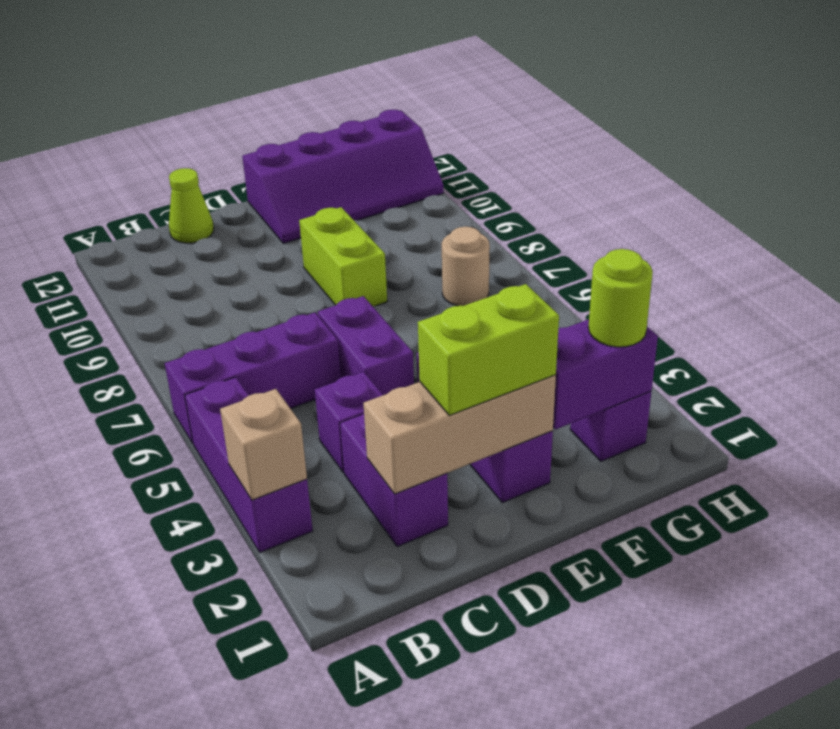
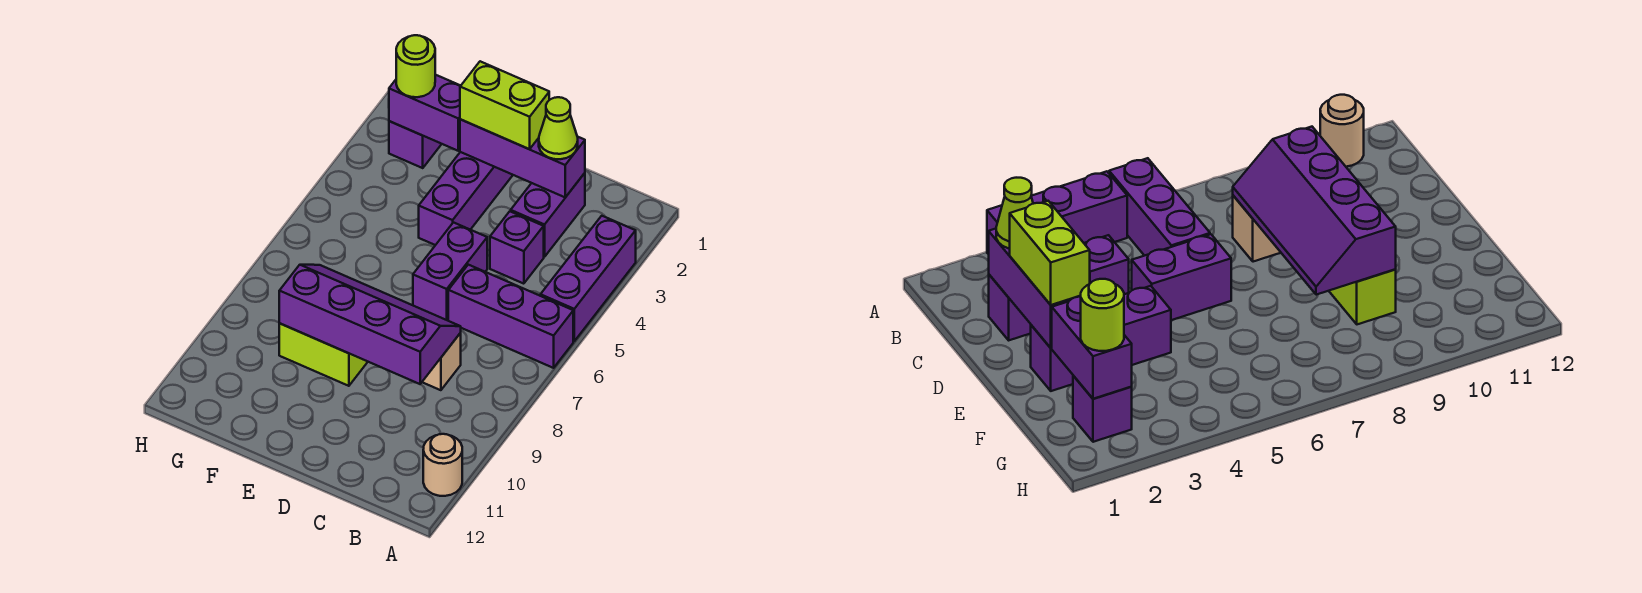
tan 1x1 brick [220,389,307,500] -> tan 1x1 brick moved to [422,333,461,390]
tan 1x3 brick [363,375,556,494] -> purple 1x3 brick [460,119,585,197]
lime 1x1 cone [169,168,214,243] -> lime 1x1 cone moved to [539,97,578,159]
lime 1x2 brick [299,207,387,306] -> lime 1x2 brick turned to [279,323,368,386]
purple 2x4 slope [242,110,444,243] -> purple 2x4 slope moved to [279,265,461,384]
tan 1x1 round brick [442,227,490,306] -> tan 1x1 round brick moved to [423,434,462,496]

